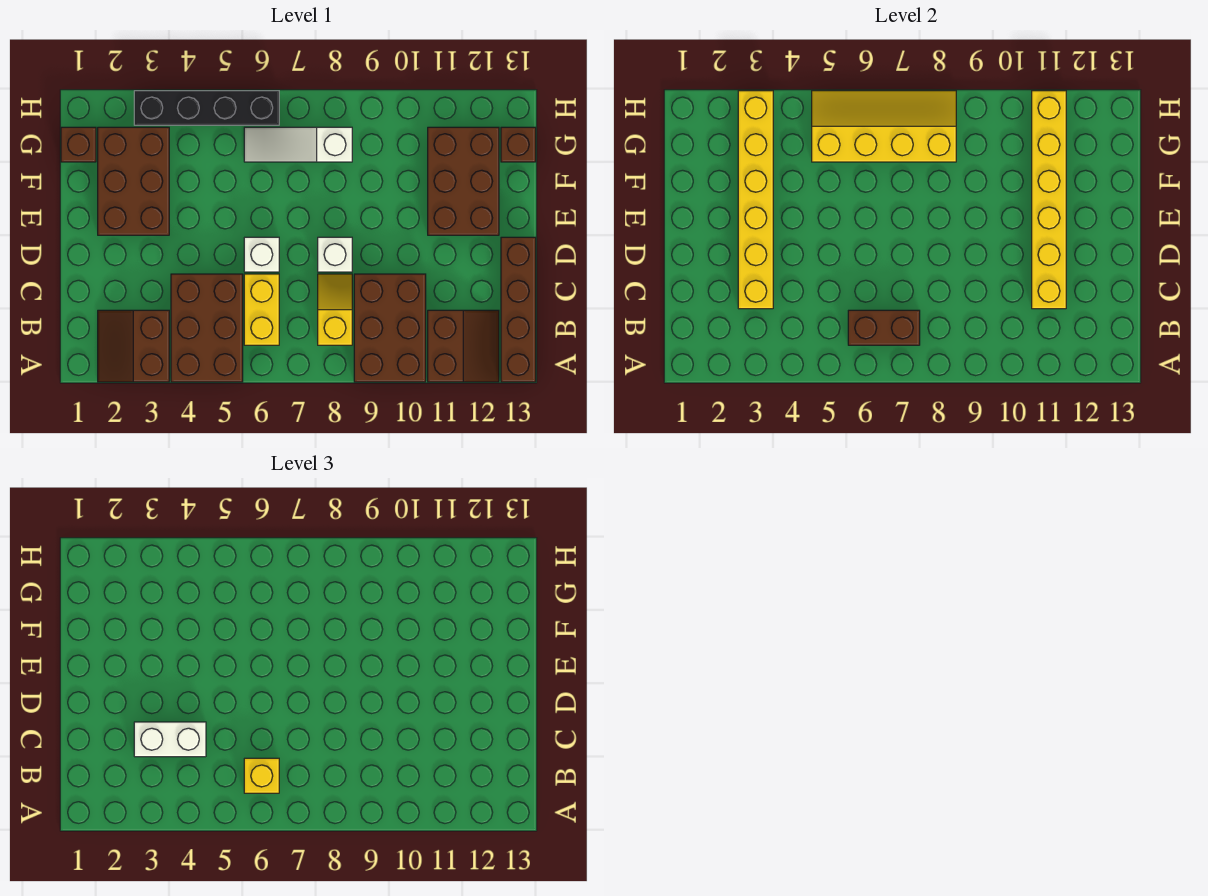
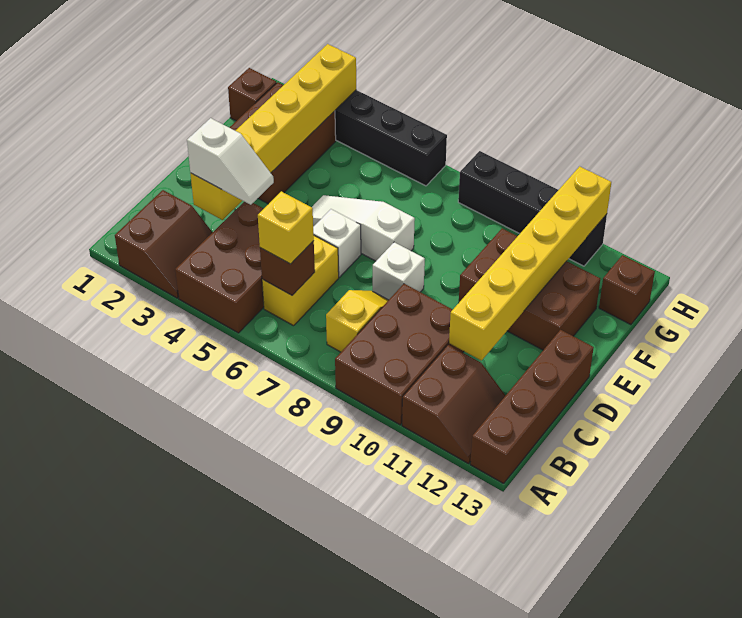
brown 2x2 slope [98,310,169,382] -> brown 2x2 slope turned to [115,190,213,298]
brown 1x2 brick [848,310,920,345] -> brown 1x1 brick [260,241,315,295]
white 1x2 brick [134,722,206,757] -> white 1x2 slope [187,118,274,205]
brown 2x3 brick [428,127,499,235] -> brown 2x3 brick turned to [459,228,600,350]
yellow 2x4 slope [812,91,956,162] -> none
white 1x3 slope [244,127,352,162] -> white 1x3 slope moved to [312,195,415,261]
none -> black 1x4 brick [458,151,607,266]

